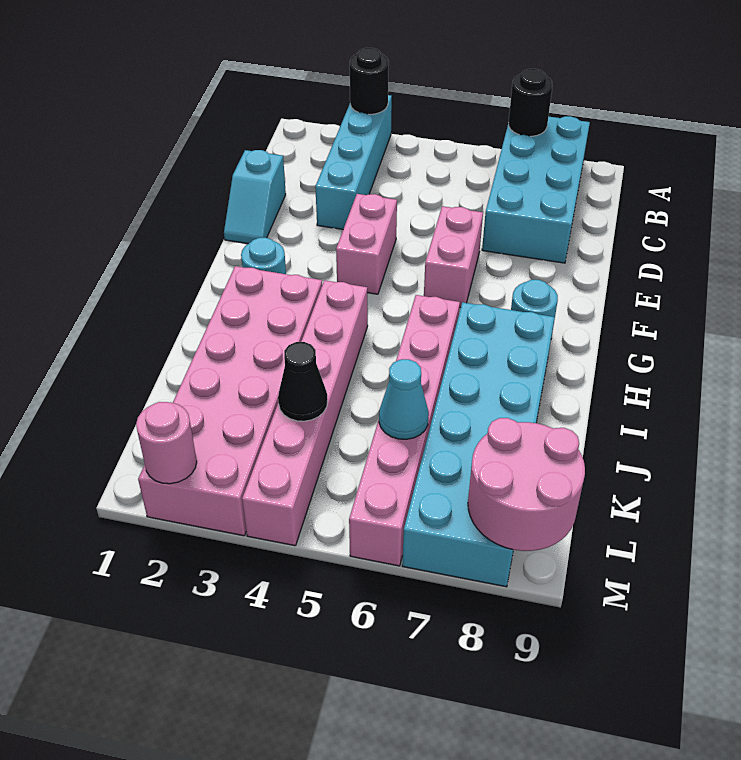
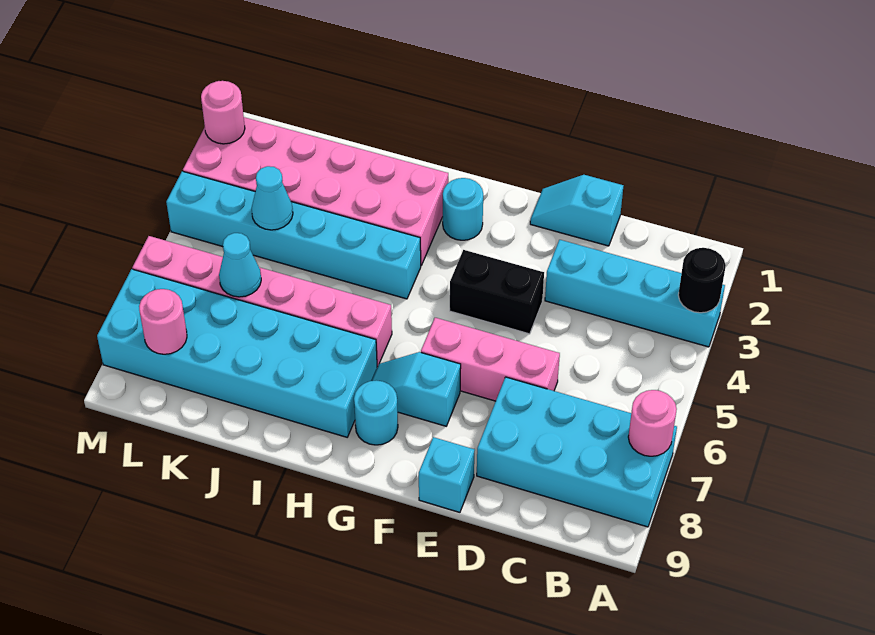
black 1x1 round brick [508,69,552,136] -> pink 1x1 round brick [628,390,677,456]
pink 1x2 brick [336,194,397,294] -> black 1x2 brick [450,250,544,334]
pink 1x2 brick [424,206,483,308] -> pink 1x3 brick [421,318,560,401]
none -> cyan 1x1 brick [419,437,475,512]
none -> cyan 1x2 slope [372,352,461,426]
pink 1x6 brick [242,280,368,546] -> cyan 1x6 brick [166,171,421,299]
black 1x1 cone [278,342,327,421] -> cyan 1x1 cone [252,166,293,230]
pink 2x2 round brick [468,418,585,551] -> pink 1x1 round brick [139,289,187,354]

